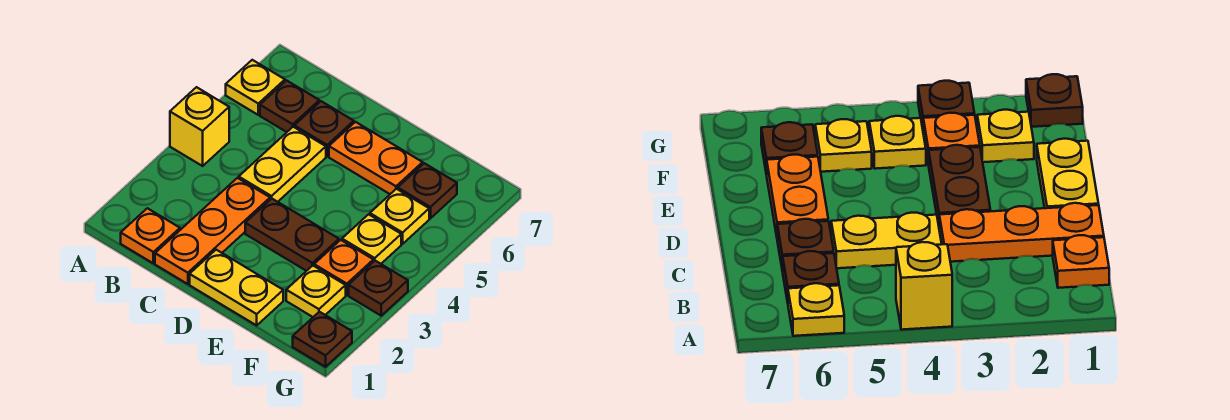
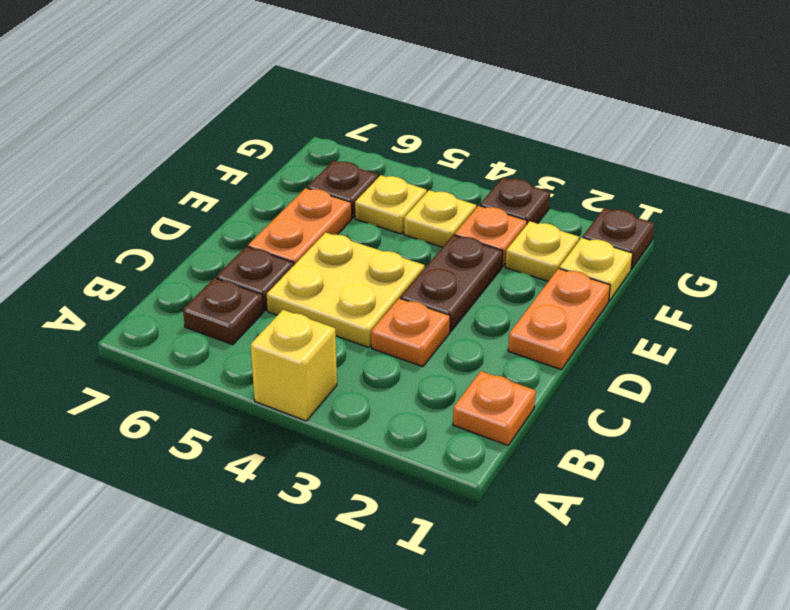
yellow 1x1 plate [226,60,285,115] -> yellow 1x1 plate moved to [559,237,633,301]
orange 1x3 plate [155,178,270,284] -> orange 1x1 plate [371,298,450,367]
yellow 1x2 plate [239,127,326,202] -> yellow 2x2 plate [267,233,424,347]
yellow 1x2 plate [190,250,283,325] -> orange 1x2 plate [508,268,610,370]

